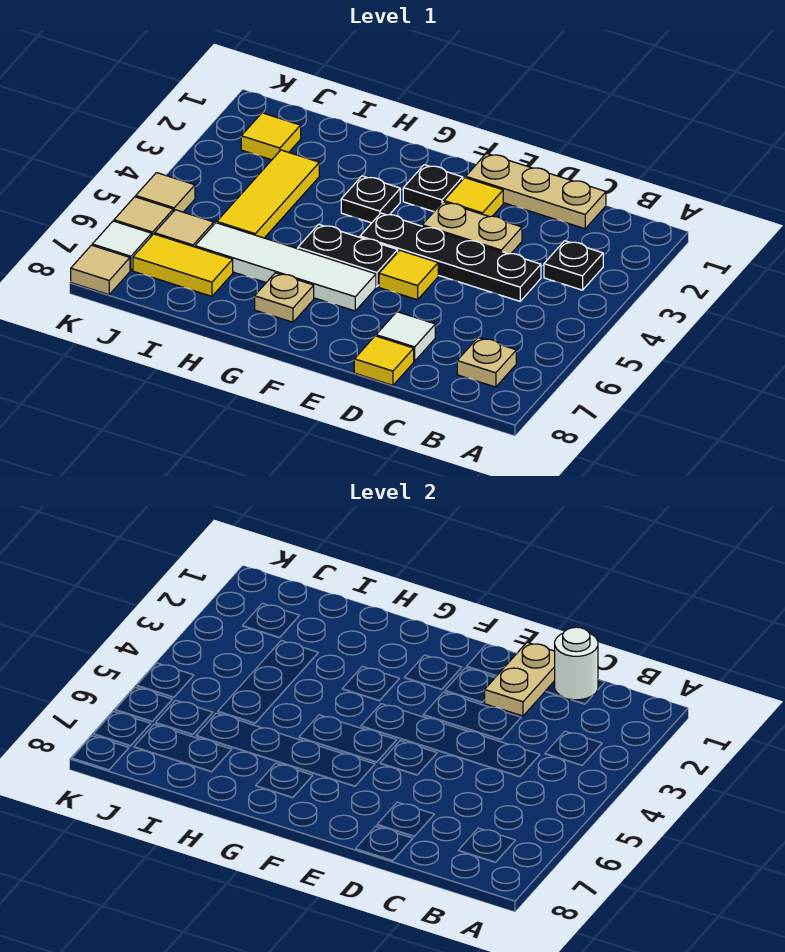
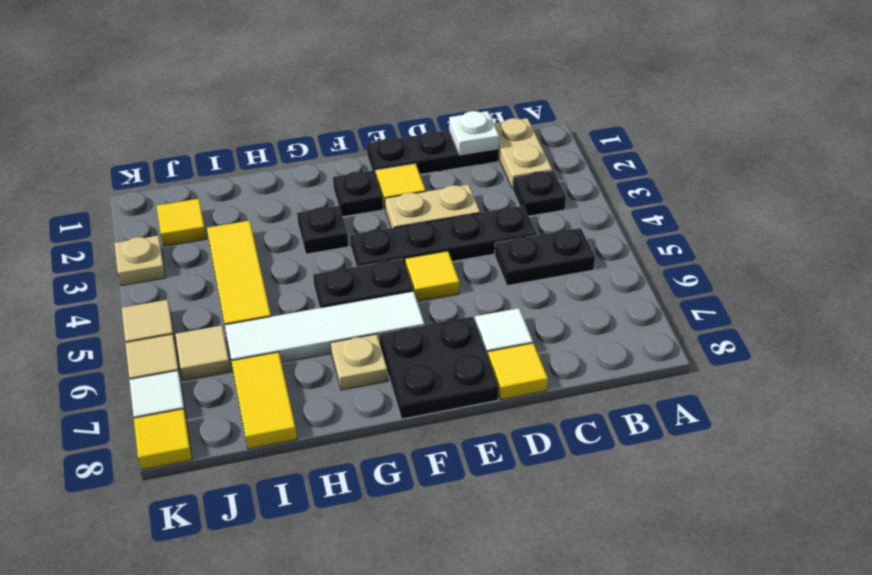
none -> black 1x2 plate [495,228,595,286]
tan 1x1 plate [457,338,516,387] -> tan 1x1 plate moved to [115,236,166,286]
tan 1x3 plate [465,153,606,229] -> black 1x3 plate [367,131,499,176]
white 1x1 round brick [555,627,598,700] -> white 1x1 plate [449,111,499,155]
tan 1x2 plate [485,642,555,716] -> tan 1x2 plate moved to [494,118,552,188]
none -> black 2x2 plate [379,317,499,419]
yellow 1x2 tile [133,234,233,296] -> yellow 1x2 tile turned to [231,352,297,449]
tan 1x1 tile [71,245,130,295] -> yellow 1x1 tile [134,409,192,470]

